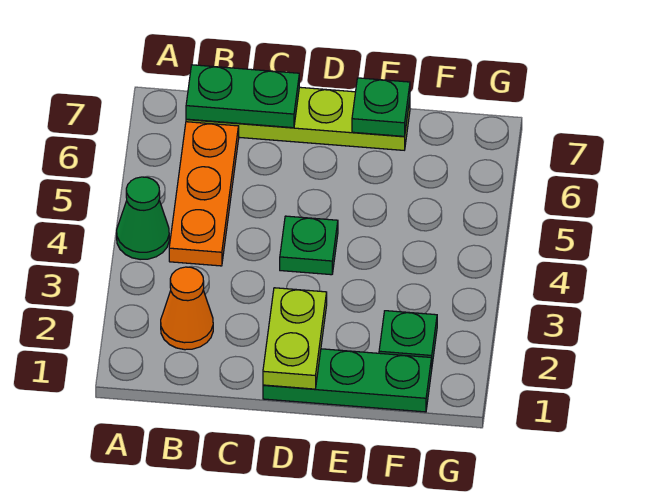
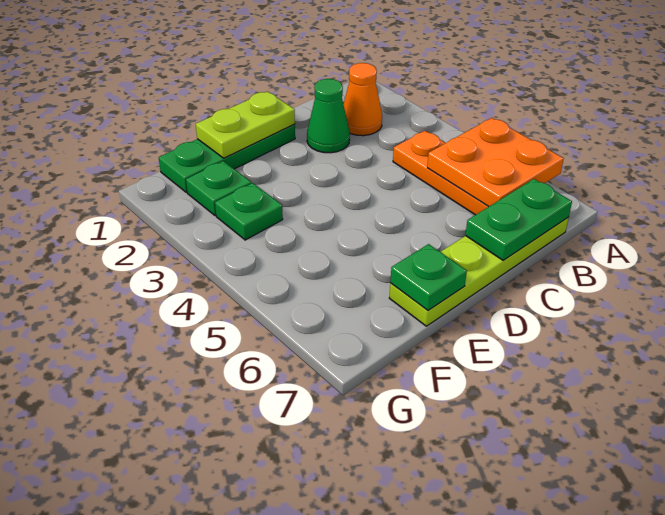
green 1x1 cone [117,177,169,260] -> green 1x1 cone moved to [307,79,350,153]
none -> orange 2x2 plate [427,118,564,207]
lime 1x2 plate [263,288,327,389] -> lime 1x2 plate turned to [196,91,295,158]
green 1x1 plate [280,216,338,275] -> green 1x1 plate moved to [215,183,283,240]

